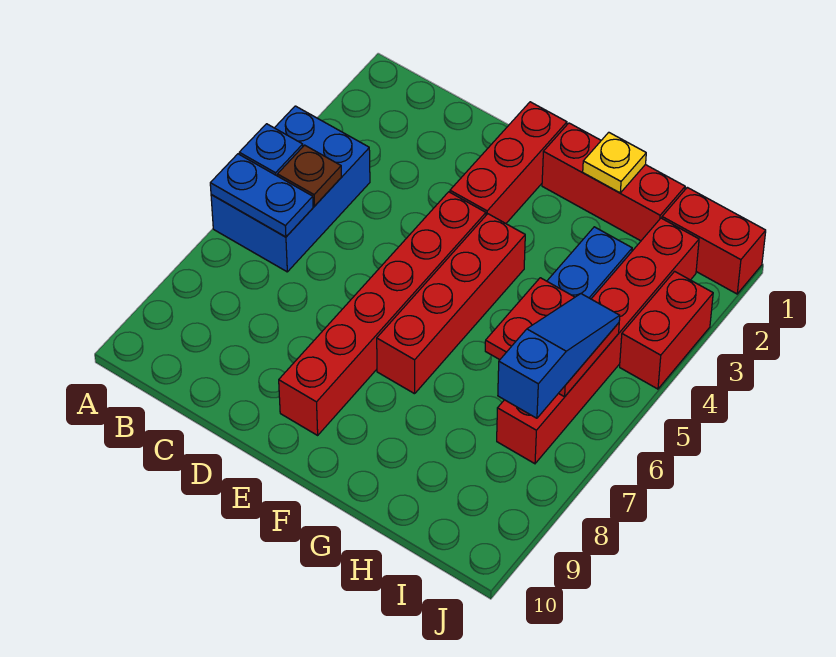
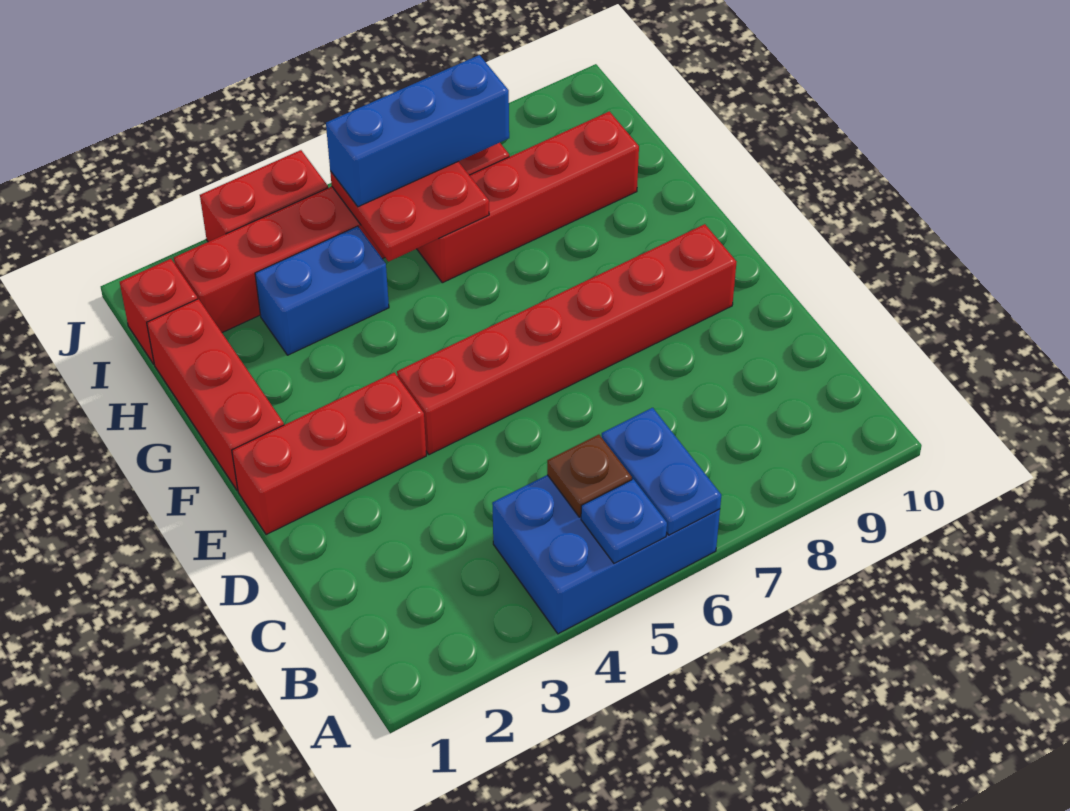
red 1x4 brick [377,214,525,394] -> red 1x4 brick moved to [417,111,639,283]
yellow 1x1 plate [583,132,646,193] -> none
red 1x2 brick [662,187,766,294] -> red 1x1 brick [120,259,197,364]
blue 1x3 slope [498,294,620,418] -> blue 1x3 brick [326,55,509,207]

